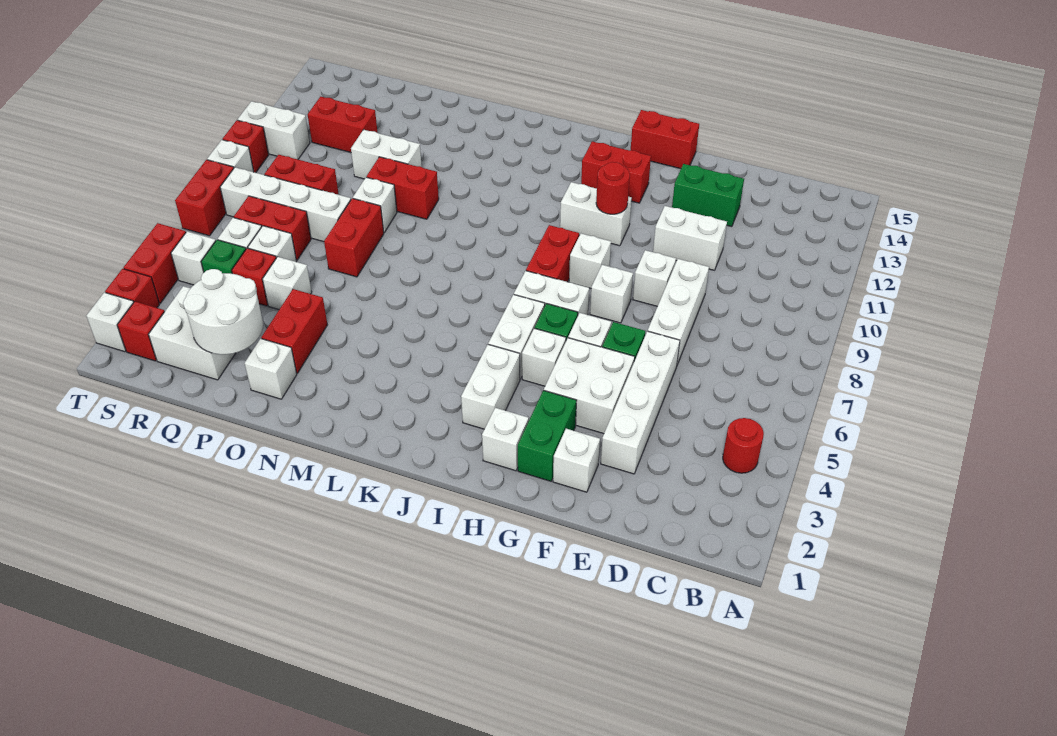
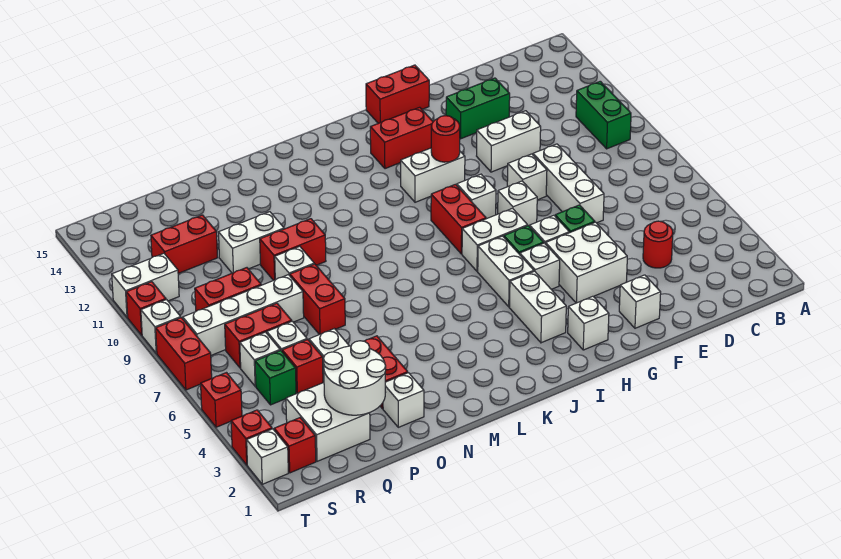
red 1x1 round brick [723,418,764,473] -> red 1x1 round brick moved to [643,221,673,268]
white 1x4 brick [601,331,680,474] -> none
green 1x2 brick [518,390,577,481] -> green 1x2 brick moved to [576,81,631,149]
white 1x1 brick [171,232,216,285] -> none
red 1x2 brick [124,223,186,303] -> red 1x1 brick [201,373,242,427]

